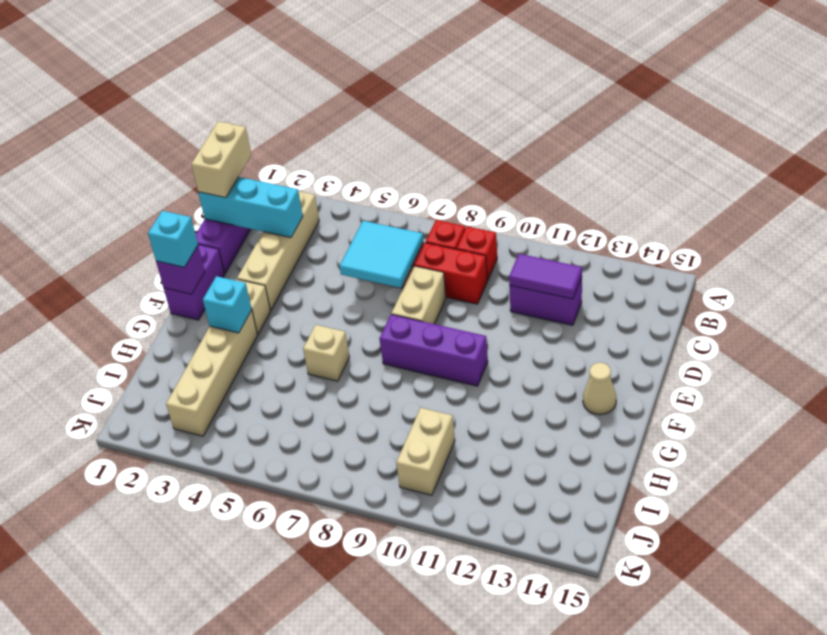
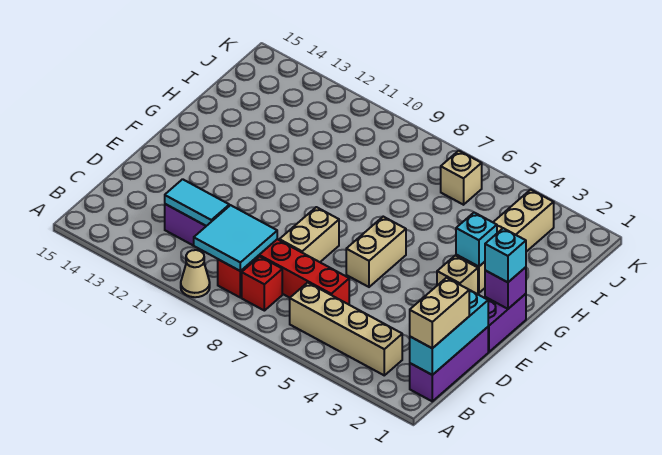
tan 1x4 brick [237,191,319,310] -> tan 1x4 brick turned to [290,282,402,375]
cyan 1x3 brick [198,177,303,238] -> cyan 1x3 brick turned to [410,290,488,375]
cyan 2x2 tile [340,221,423,288] -> cyan 2x2 tile moved to [194,205,277,271]
purple 1x2 tile [509,254,582,299] -> cyan 1x2 tile [165,179,229,226]
purple 1x3 brick [379,314,488,386] -> none
tan 1x1 cone [583,363,616,415] -> tan 1x1 cone moved to [181,250,210,297]
tan 1x1 brick [303,325,349,381] -> tan 1x1 brick moved to [441,151,482,205]
tan 1x2 brick [396,408,455,495] -> tan 1x2 brick moved to [346,217,406,287]

